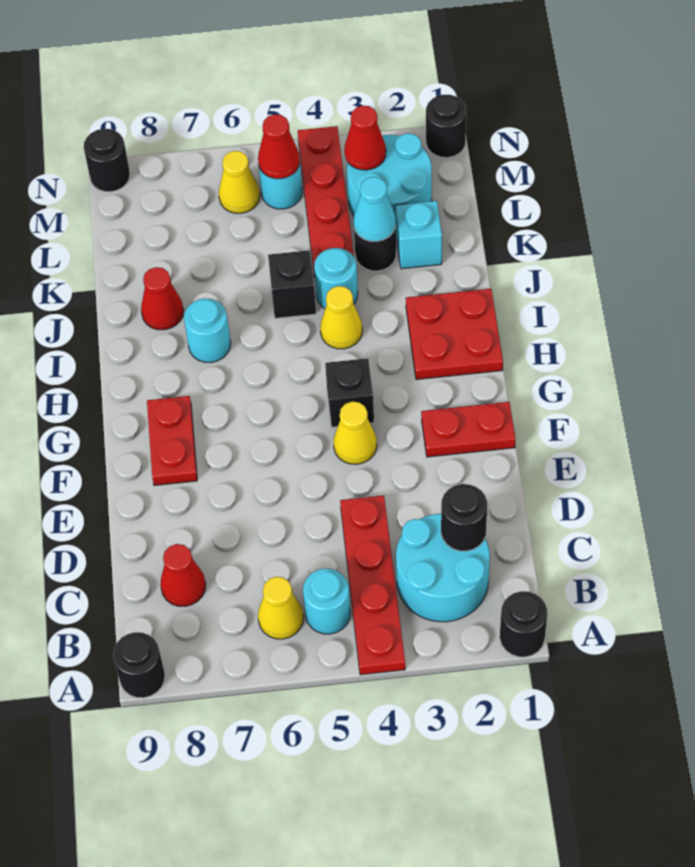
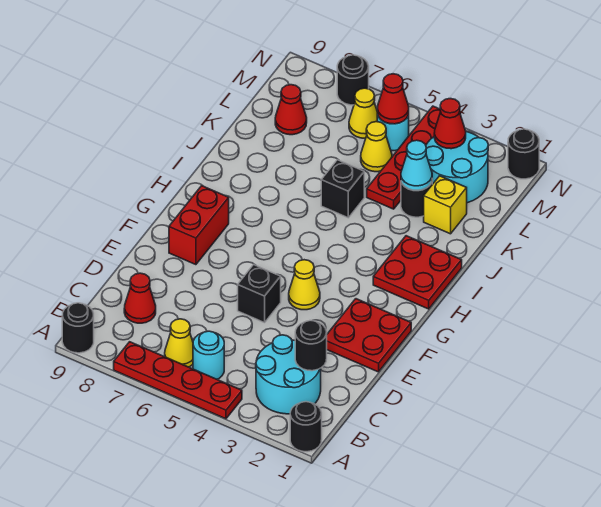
red 1x4 plate [340,495,405,675] -> red 1x4 plate turned to [114,342,242,419]
red 1x2 plate [421,402,516,457] -> red 2x2 plate [327,299,411,372]
red 1x2 plate [147,396,197,486] -> red 1x2 brick [169,186,229,265]
black 1x1 brick [325,358,374,427] -> black 1x1 brick moved to [238,265,281,323]
yellow 1x1 cone [320,286,362,349] -> yellow 1x1 cone moved to [361,122,392,172]
cyan 1x1 round brick [184,298,231,363] -> none
cyan 1x1 round brick [314,248,358,308] -> none
red 1x1 cone [141,267,184,330] -> red 1x1 cone moved to [275,85,307,135]
cyan 1x1 brick [395,201,442,269] -> yellow 1x1 brick [424,176,467,234]
black 1x1 round brick [84,129,130,192] -> black 1x1 round brick moved to [337,55,369,105]

